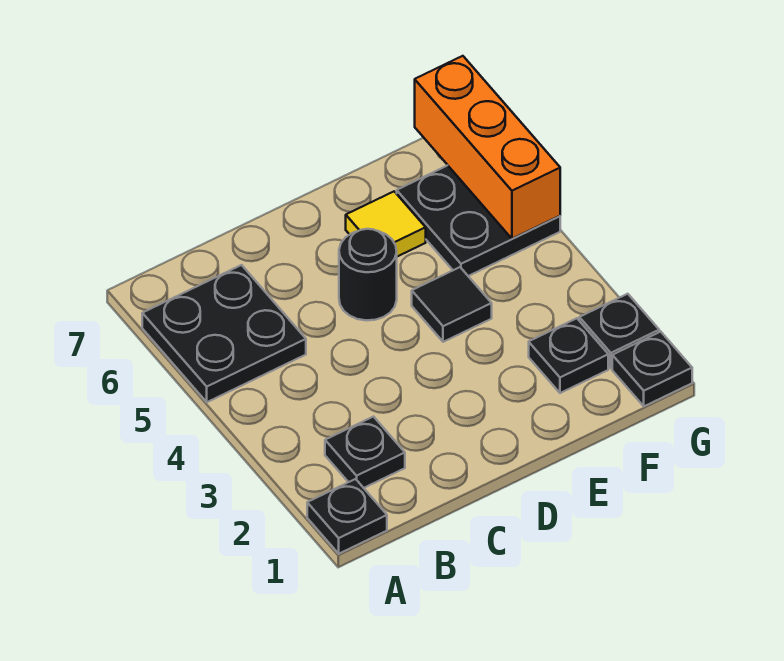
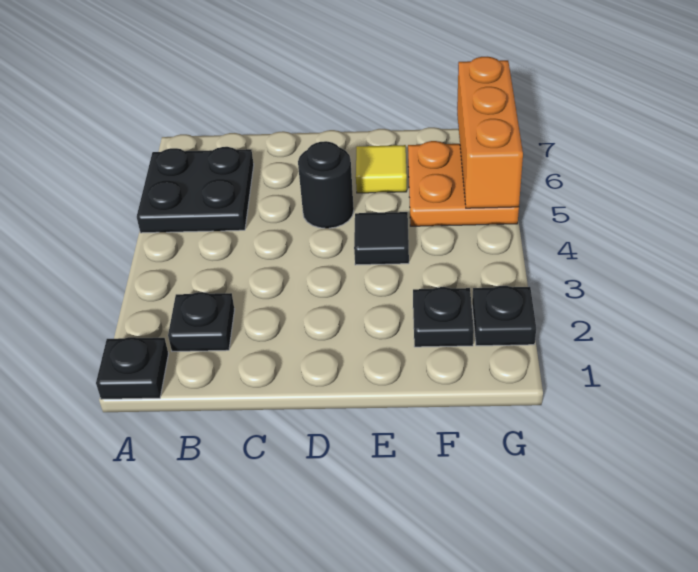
black 2x2 plate [397,165,560,276] -> orange 2x2 plate [408,141,519,226]
black 1x1 plate [612,332,692,406] -> none

